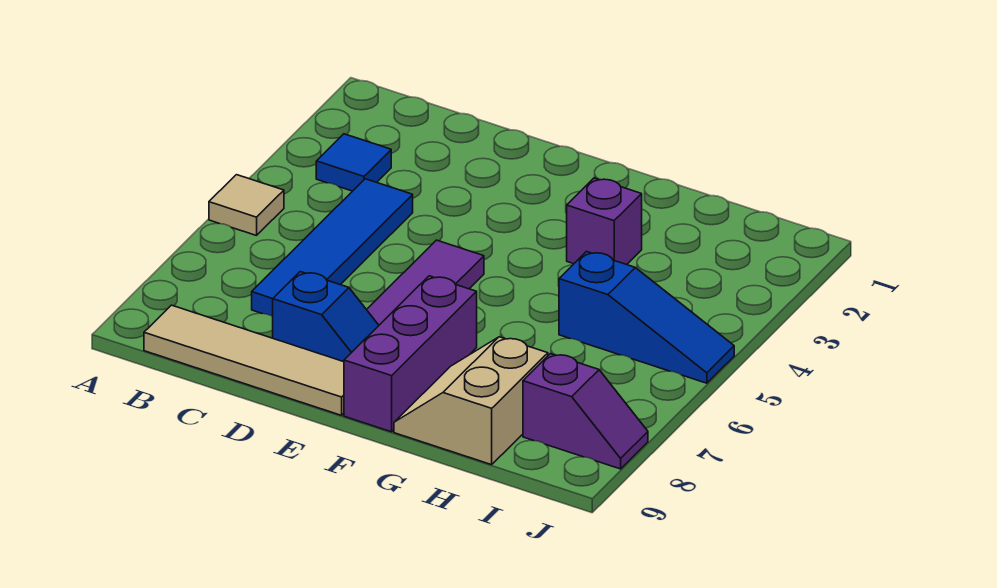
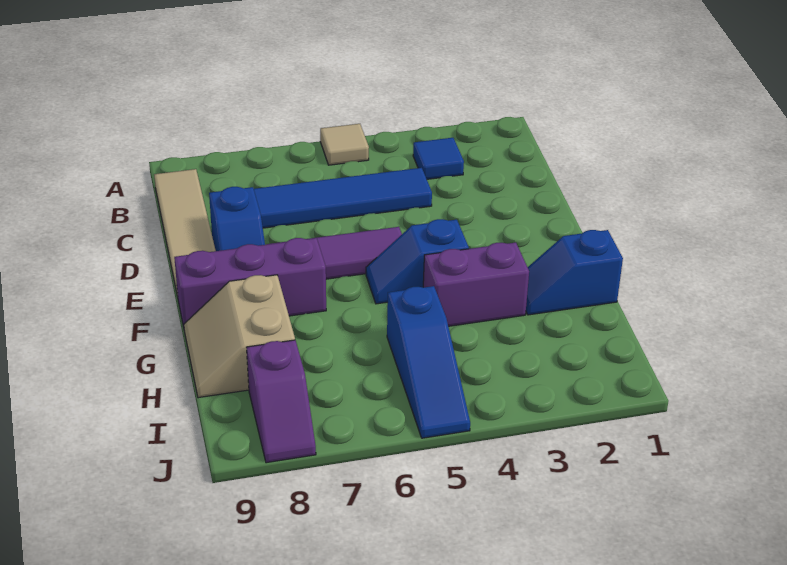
none -> blue 1x2 slope [366,219,469,304]
none -> blue 1x2 slope [526,230,623,315]
purple 1x1 brick [567,178,642,265] -> purple 1x2 brick [423,242,529,326]
tan 2x2 slope [394,337,548,465] -> tan 2x2 slope turned to [184,275,295,398]

